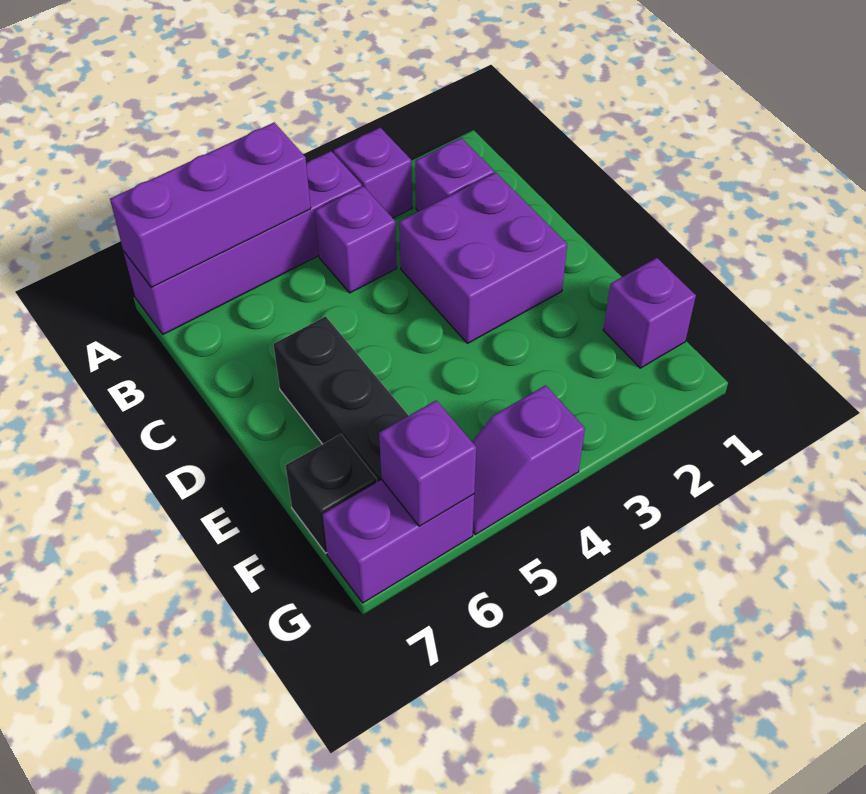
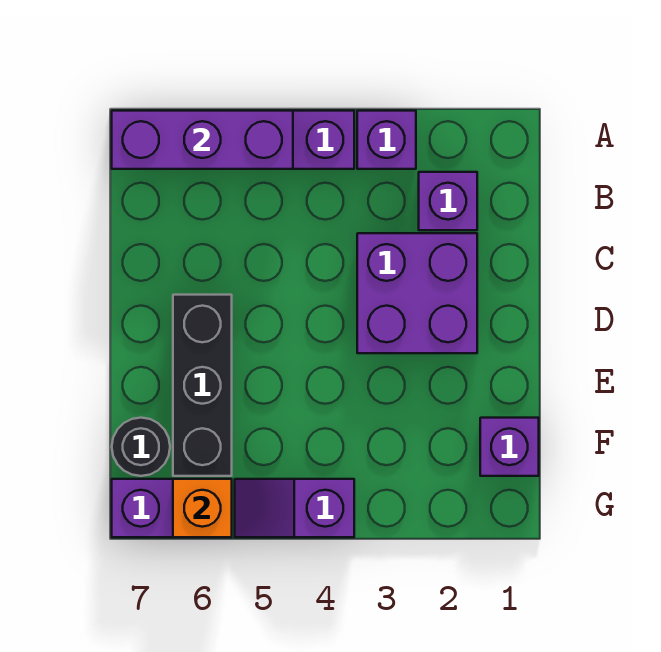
purple 1x1 brick [315,186,397,293] -> none
black 1x1 brick [286,434,377,553] -> black 1x1 round brick [112,418,170,476]
purple 1x1 brick [379,400,476,526] -> orange 1x1 brick [173,479,232,537]

